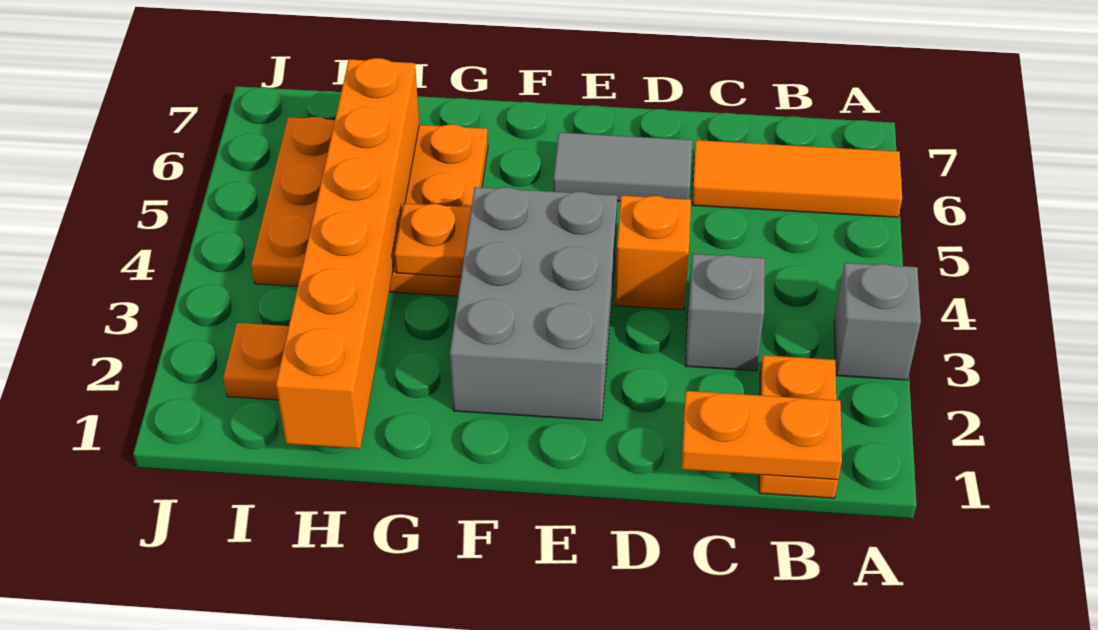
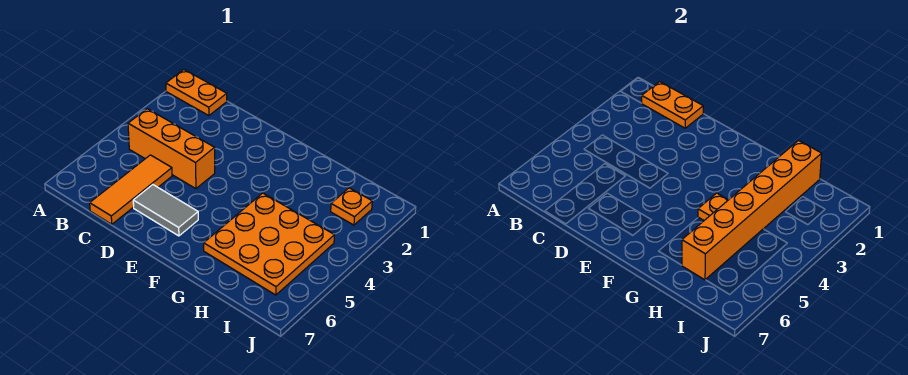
grey 1x1 brick [834,263,921,380] -> none
orange 1x3 tile [692,140,902,217] -> orange 1x3 tile turned to [90,155,172,224]
orange 1x2 plate [759,355,838,498] -> orange 1x2 plate turned to [166,70,227,116]
grey 1x1 brick [685,254,765,371] -> none
orange 1x1 brick [615,196,691,310] -> orange 1x3 brick [128,109,215,189]
grey 2x3 brick [450,187,617,421] -> none

